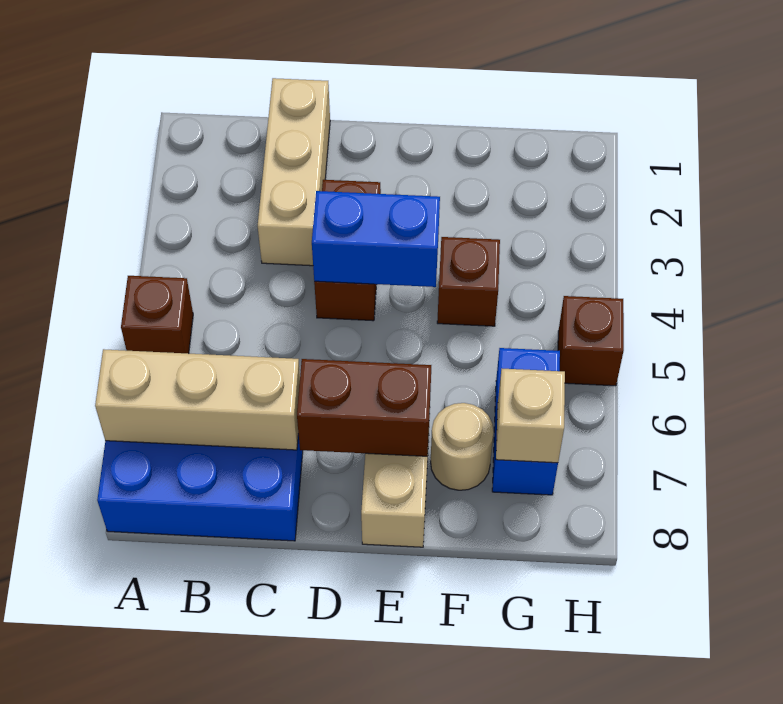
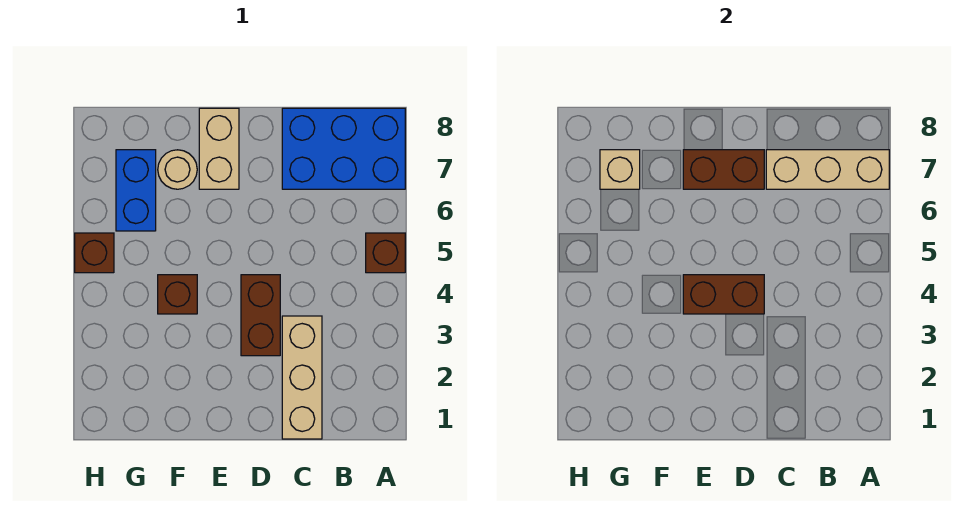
blue 1x2 brick [312,191,440,287] -> brown 1x2 brick [683,275,764,314]

